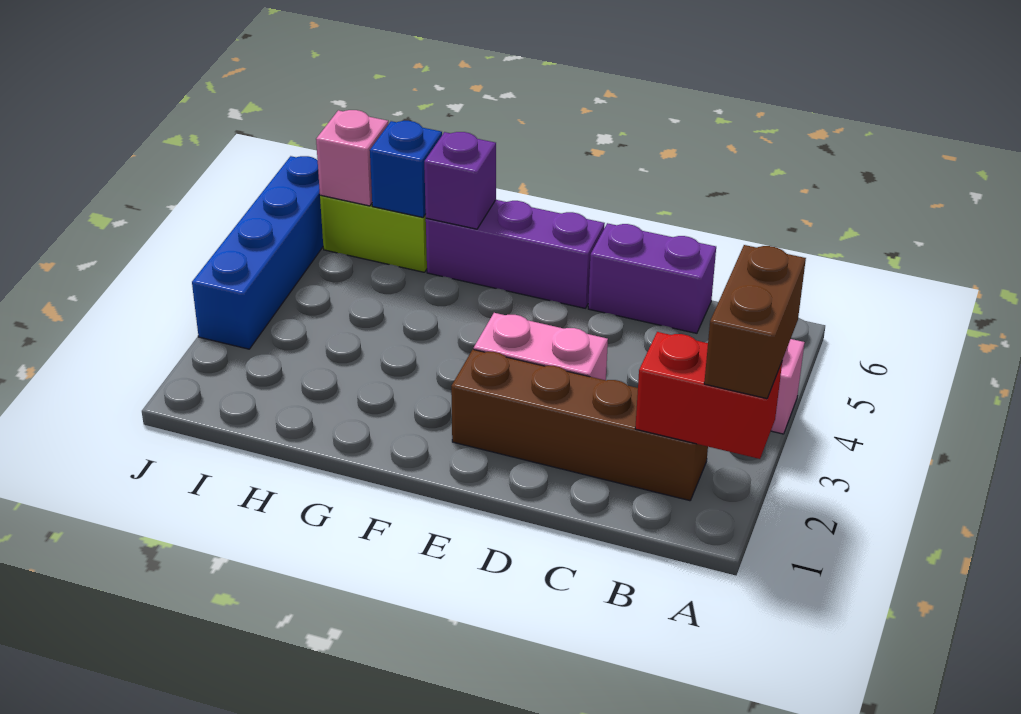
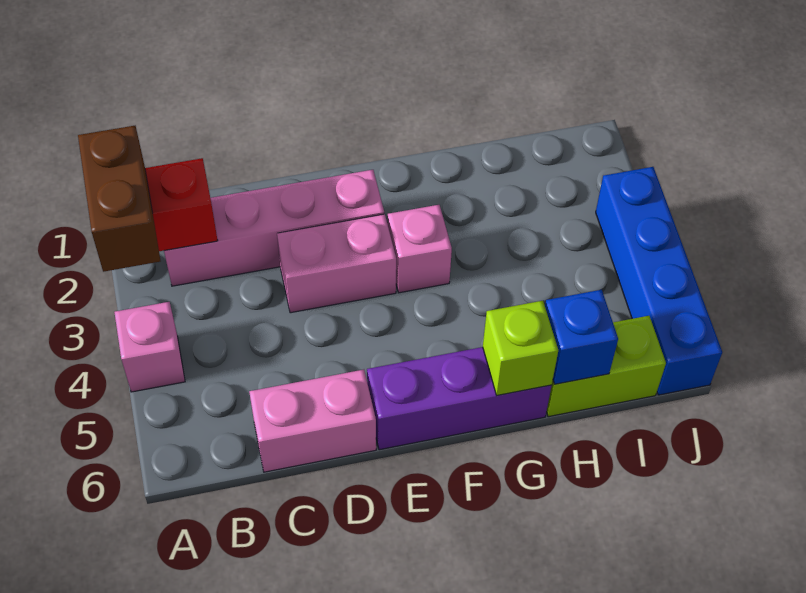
brown 1x4 brick [451,349,708,501] -> pink 1x4 brick [164,170,384,286]
purple 1x2 brick [588,223,716,333] -> pink 1x2 brick [249,370,376,472]
purple 1x1 brick [424,132,496,229] -> lime 1x1 brick [483,301,558,396]
pink 1x1 brick [316,110,388,206] -> pink 1x1 brick moved to [387,205,452,293]

